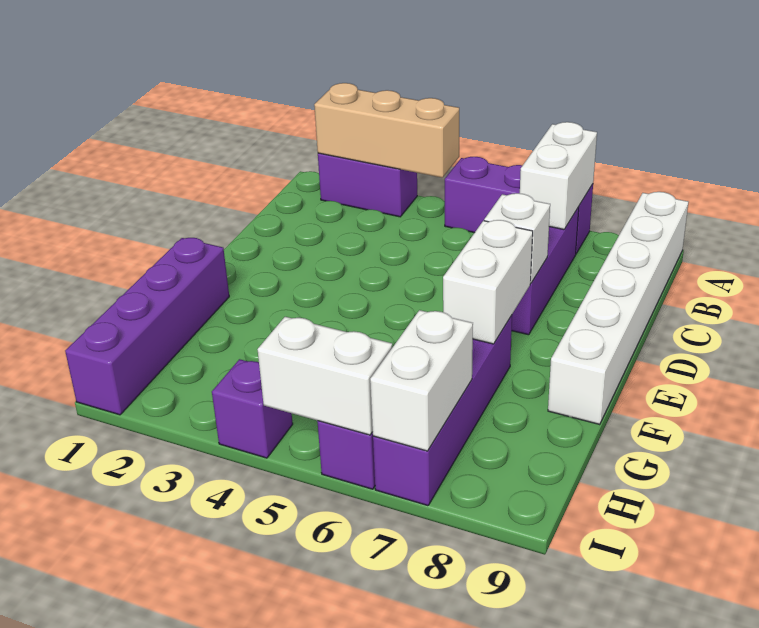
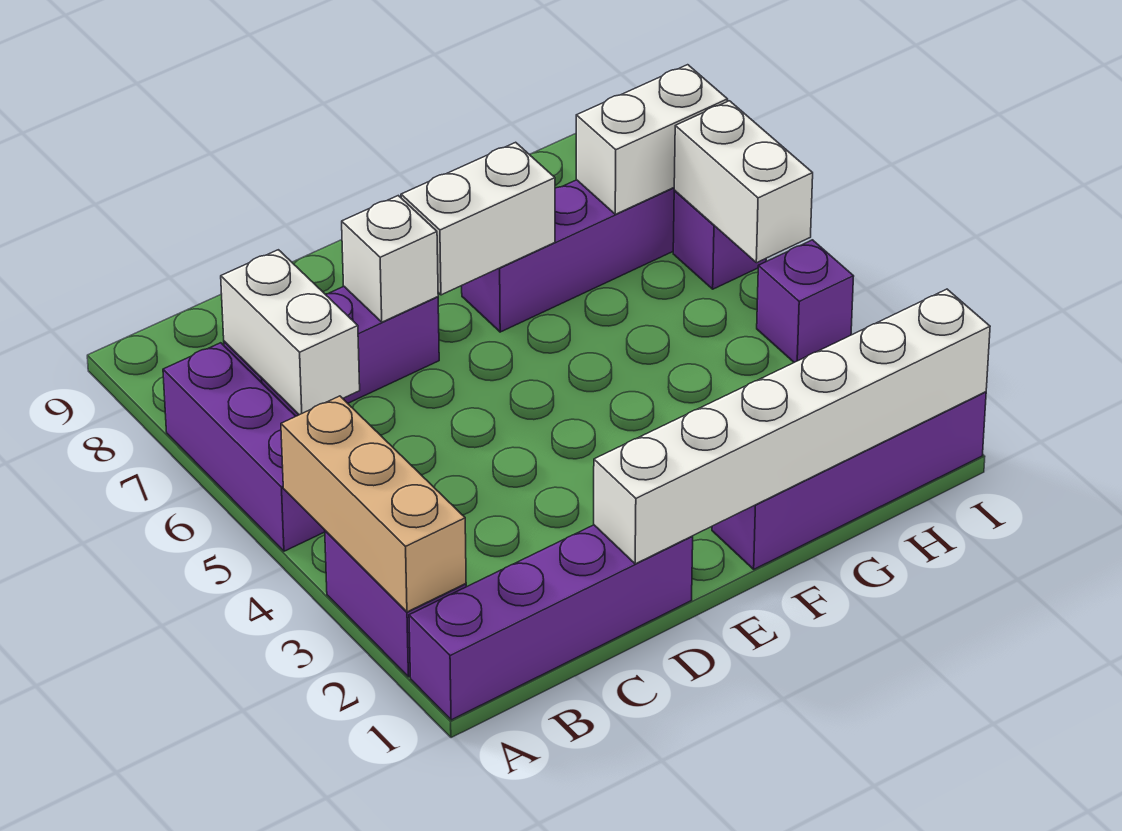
none -> purple 1x4 brick [409,525,693,720]
white 1x2 brick [520,122,597,229] -> white 1x2 brick turned to [221,250,360,415]
white 1x6 brick [548,192,689,425] -> white 1x6 brick moved to [594,289,990,564]

